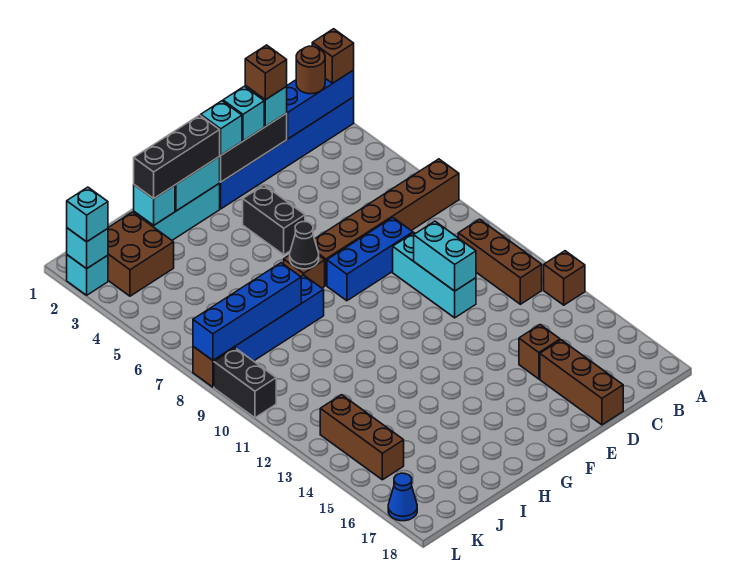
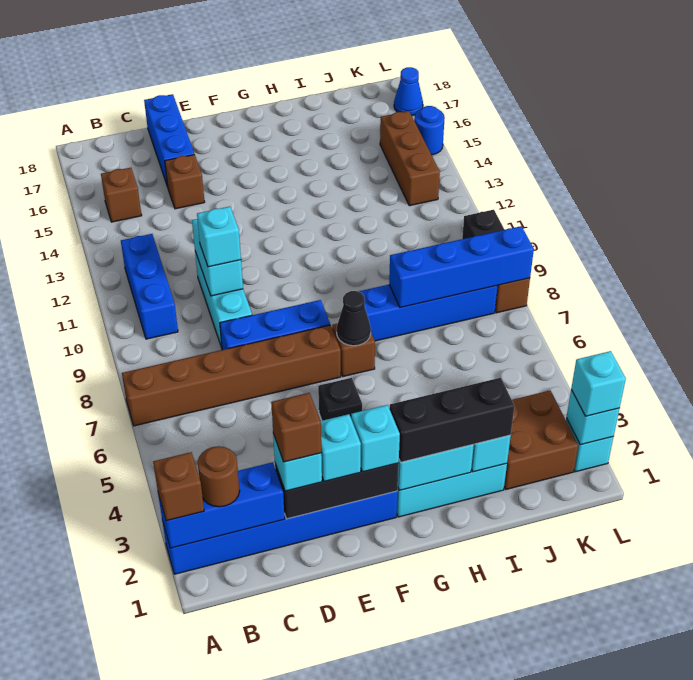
brown 1x1 brick [544,251,585,305] -> brown 1x1 brick moved to [101,168,142,222]
brown 1x3 brick [458,219,542,304] -> blue 1x3 brick [121,234,178,339]
none -> cyan 1x1 brick [197,207,241,267]
brown 1x3 brick [540,340,623,425] -> blue 1x3 brick [144,94,194,187]
black 1x2 brick [243,185,305,255] -> black 1x1 brick [318,378,362,421]
none -> blue 1x1 round brick [414,106,445,155]

